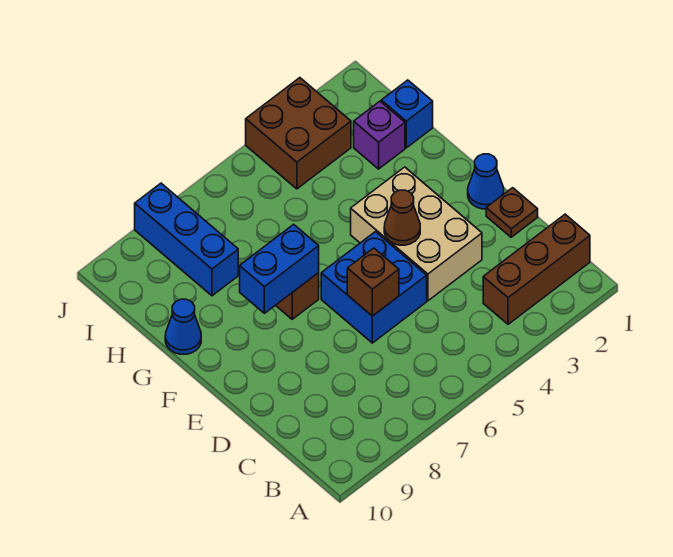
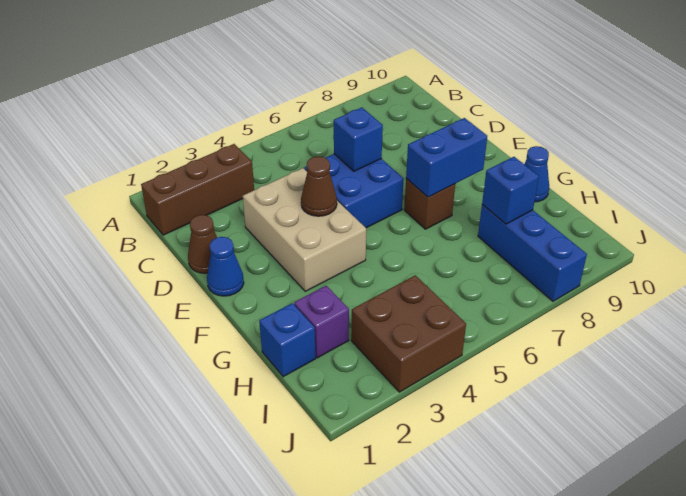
brown 1x1 plate [486,188,538,237] -> brown 1x1 cone [188,215,217,273]
brown 1x1 brick [347,248,399,316] -> blue 1x1 brick [334,107,383,171]
none -> blue 1x1 brick [482,157,539,224]

